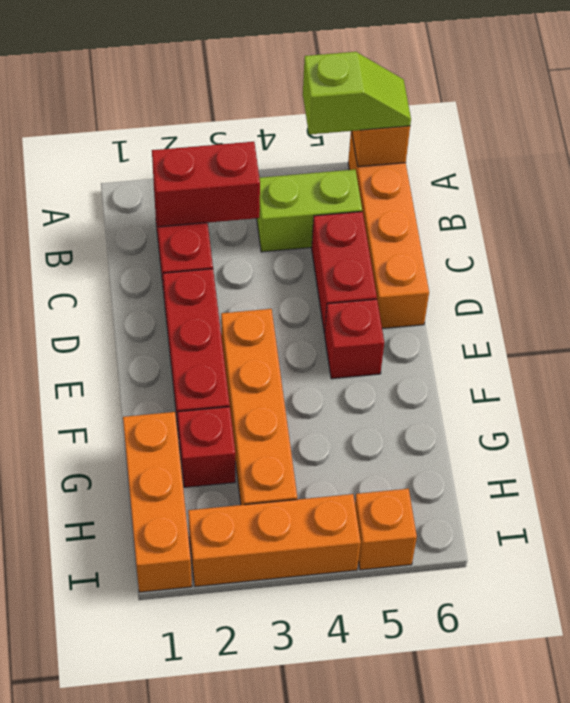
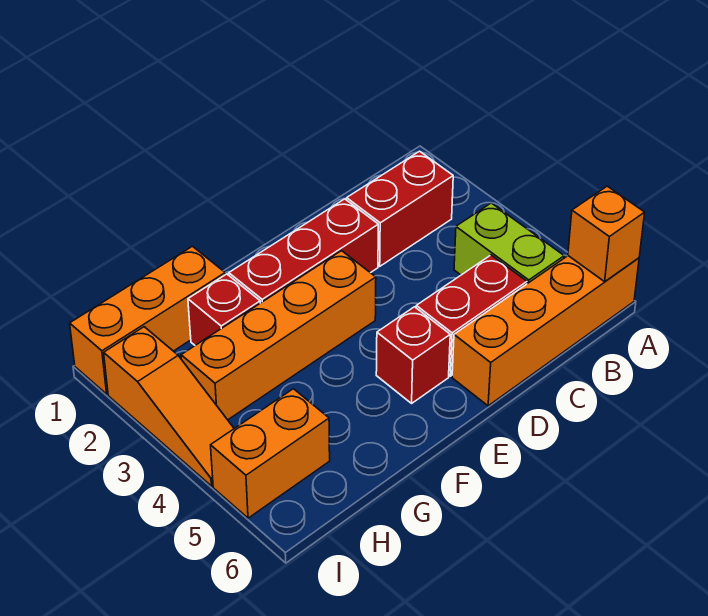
lime 1x2 slope [303,52,411,134] -> none
red 1x2 brick [152,142,260,227] -> none
orange 1x3 brick [188,494,361,587] -> orange 1x3 slope [104,327,234,486]
orange 1x1 brick [355,489,417,570] -> orange 1x2 brick [211,389,330,518]

